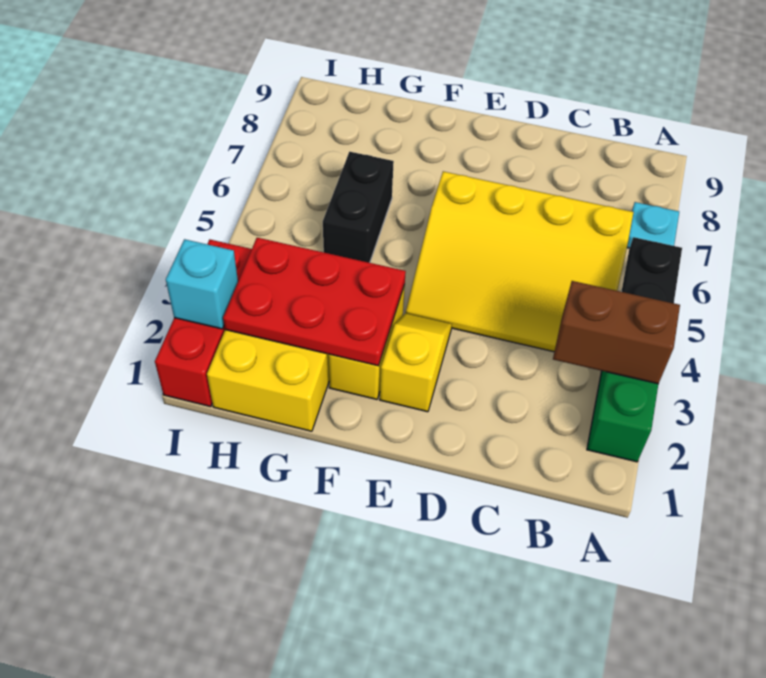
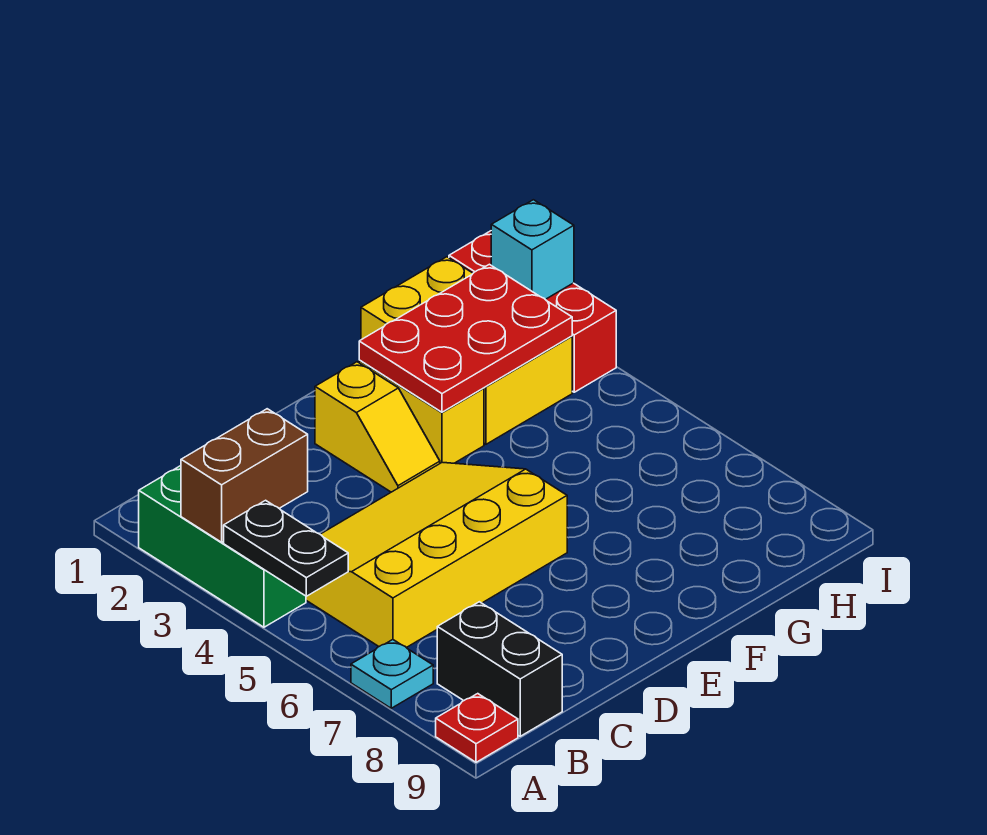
none -> red 1x1 plate [436,694,518,762]
black 1x2 brick [323,152,394,263] -> black 1x2 brick moved to [437,602,562,736]

